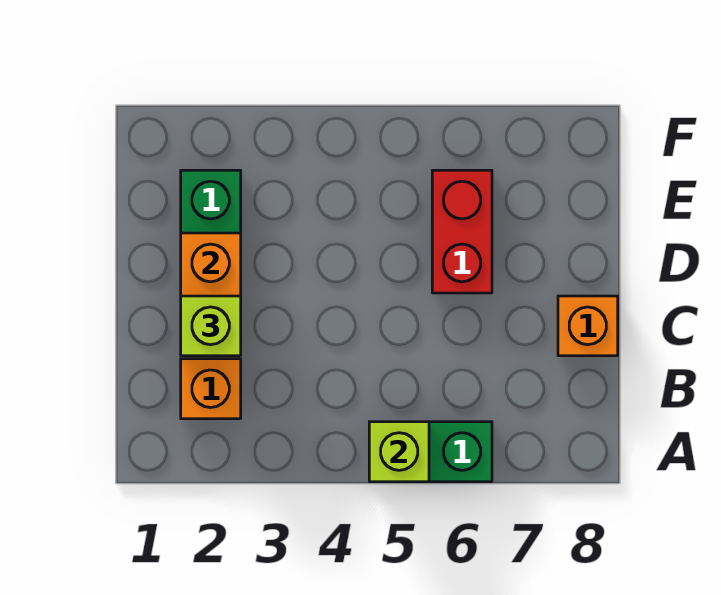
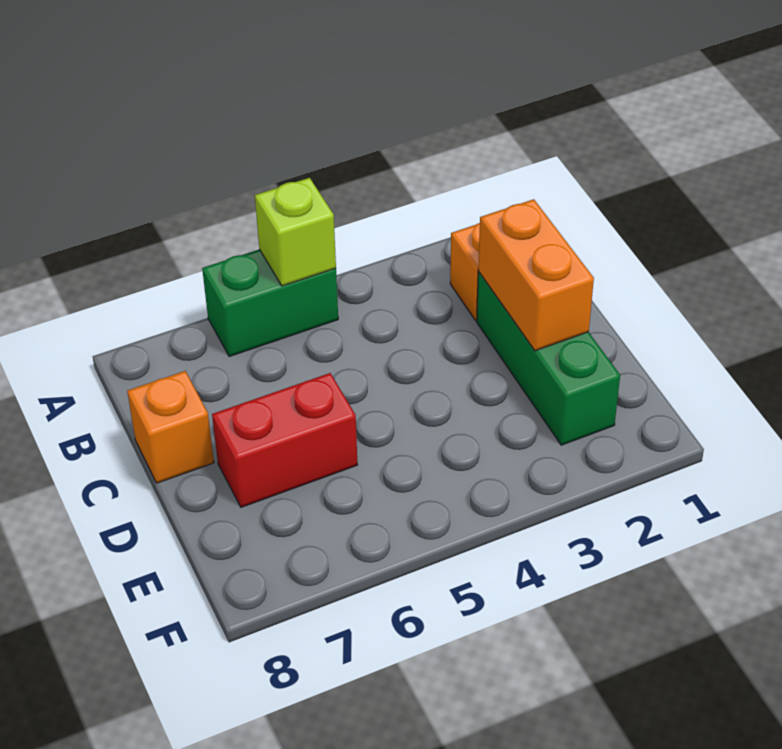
lime 1x1 brick [181,296,241,356] -> none
red 1x2 brick [432,170,492,293] -> red 1x2 brick turned to [212,373,357,507]

